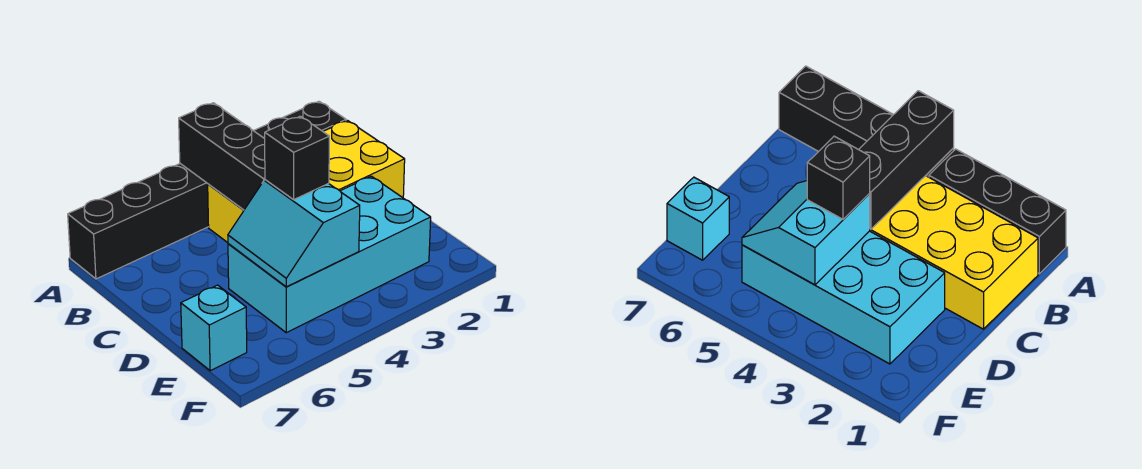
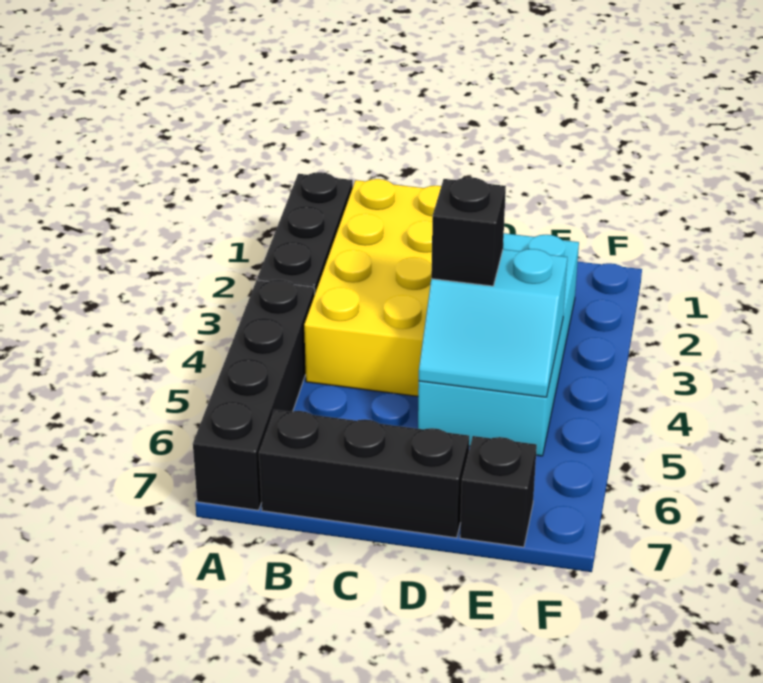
black 1x3 brick [179,103,265,210] -> black 1x3 brick moved to [259,410,469,538]
cyan 1x1 brick [181,285,247,371] -> black 1x1 brick [460,436,537,547]

